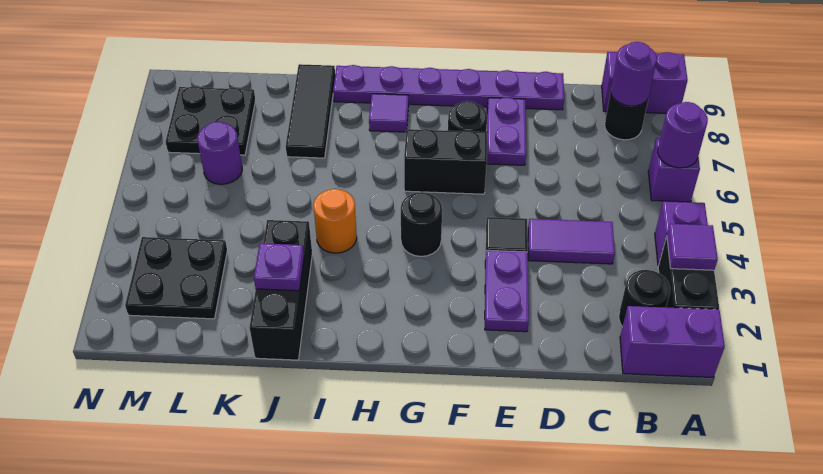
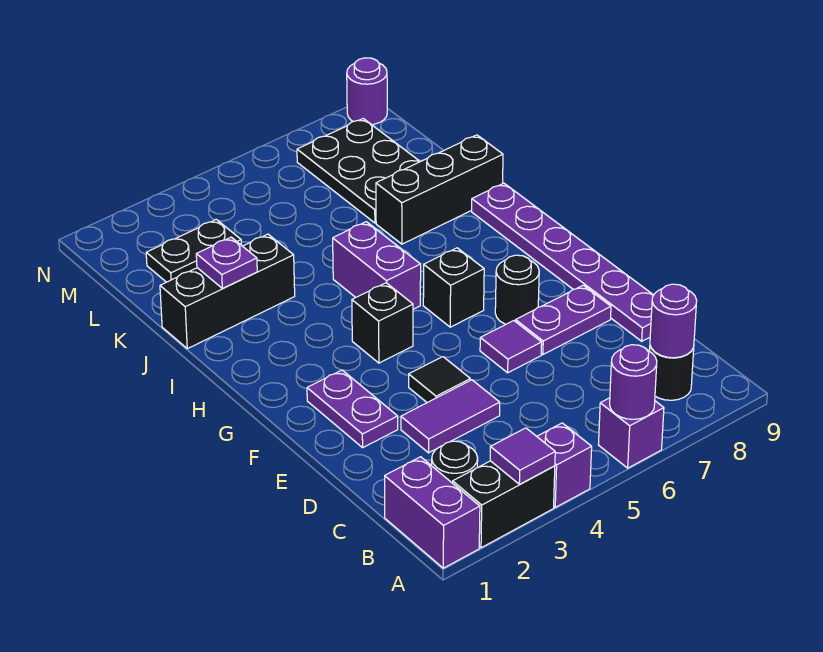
purple 1x2 brick [602,52,688,113] -> purple 1x2 brick moved to [333,222,421,309]
purple 1x2 tile [528,219,615,264] -> purple 1x2 tile turned to [401,380,500,453]
purple 1x2 plate [485,250,529,332] -> purple 1x2 plate turned to [307,370,398,448]
black 1x2 brick [404,129,487,194] -> black 1x1 brick [423,248,484,327]
black 1x1 round brick [401,192,442,256] -> black 1x1 brick [352,283,413,363]
purple 1x1 tile [369,94,409,132] -> purple 1x1 tile moved to [480,321,542,373]
orange 1x1 round brick [313,189,357,253] -> none
black 1x3 tile [286,64,335,158] -> black 1x3 brick [376,135,503,244]
black 2x2 plate [125,237,227,319] -> black 1x2 plate [146,219,241,282]
purple 1x1 round brick [197,122,242,184] -> purple 1x1 round brick moved to [347,58,387,125]
black 2x2 plate [166,86,255,155] -> black 2x3 plate [297,119,420,223]

